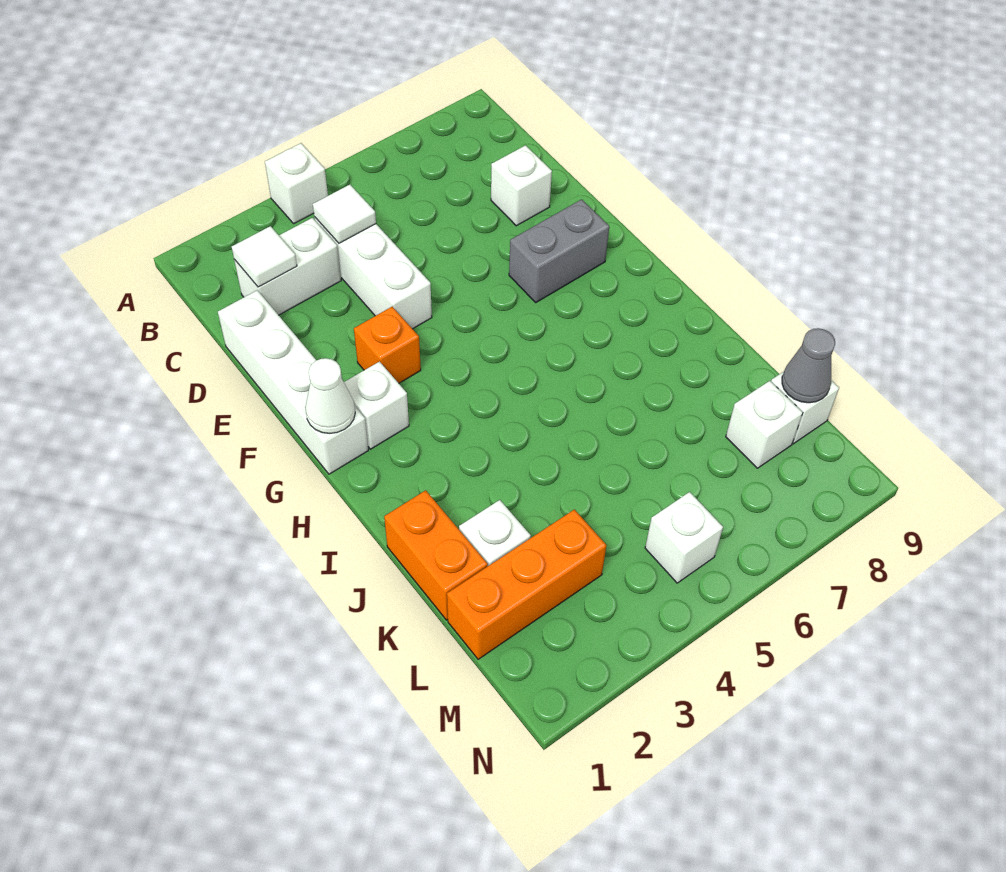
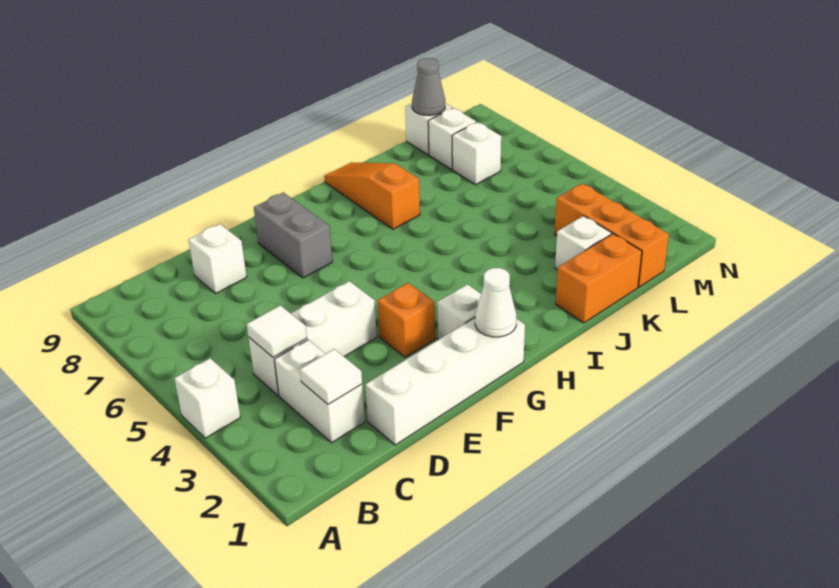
none -> orange 1x3 slope [324,162,420,229]
white 1x1 brick [645,492,723,583] -> white 1x1 brick moved to [452,122,501,185]

